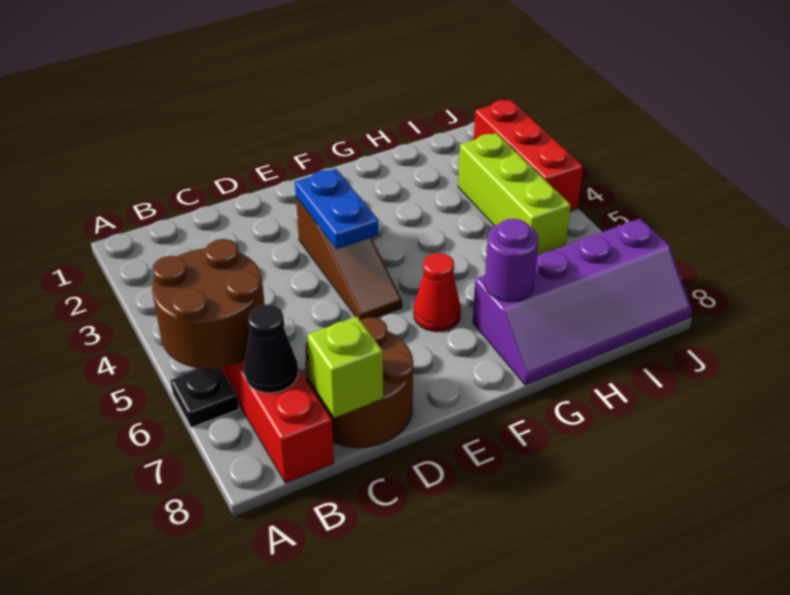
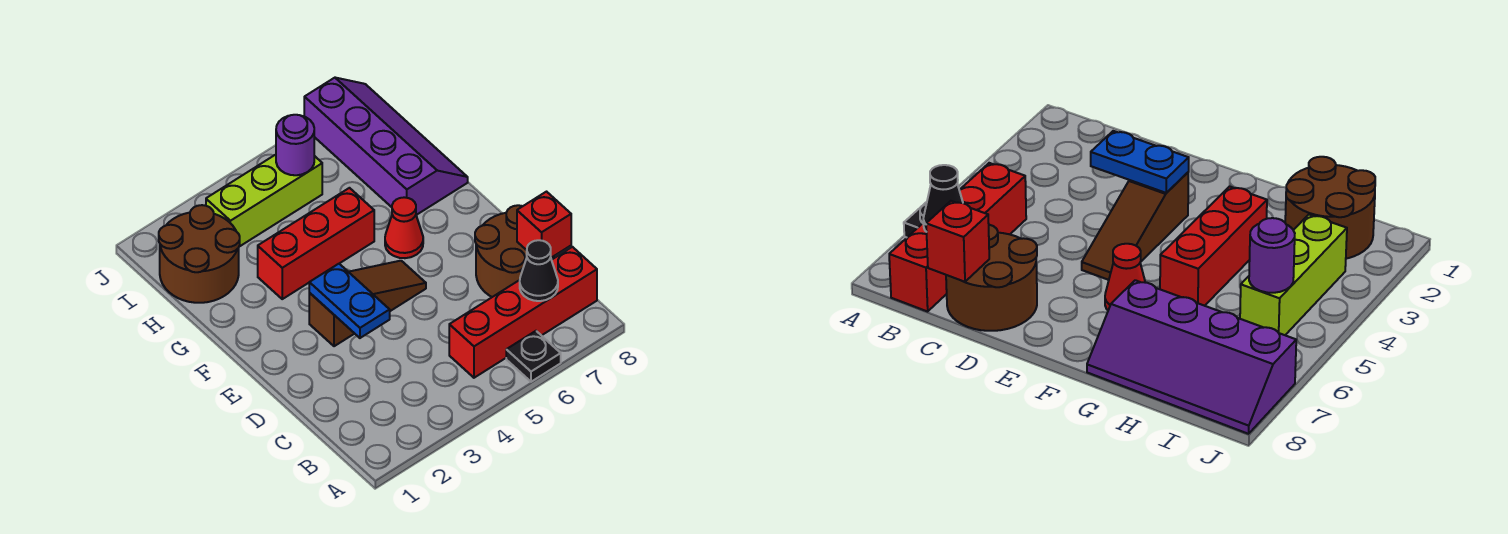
brown 2x2 round brick [152,239,265,369] -> brown 2x2 round brick moved to [159,205,240,303]
lime 1x1 brick [307,317,383,418] -> red 1x1 brick [517,192,571,258]
blue 1x2 plate [295,169,379,249] -> blue 1x2 plate turned to [309,264,390,338]
purple 1x1 round brick [485,219,539,302] -> purple 1x1 round brick moved to [276,115,314,175]
red 1x3 brick [474,99,583,211] -> red 1x3 brick moved to [258,188,374,299]

